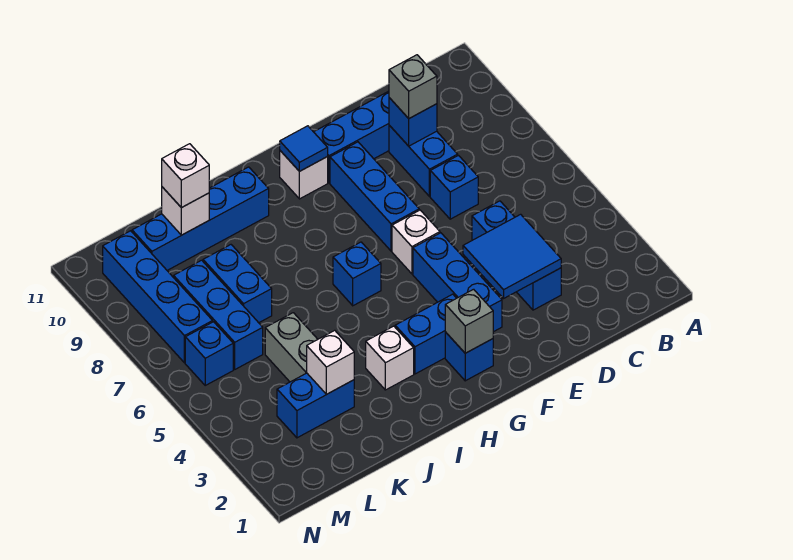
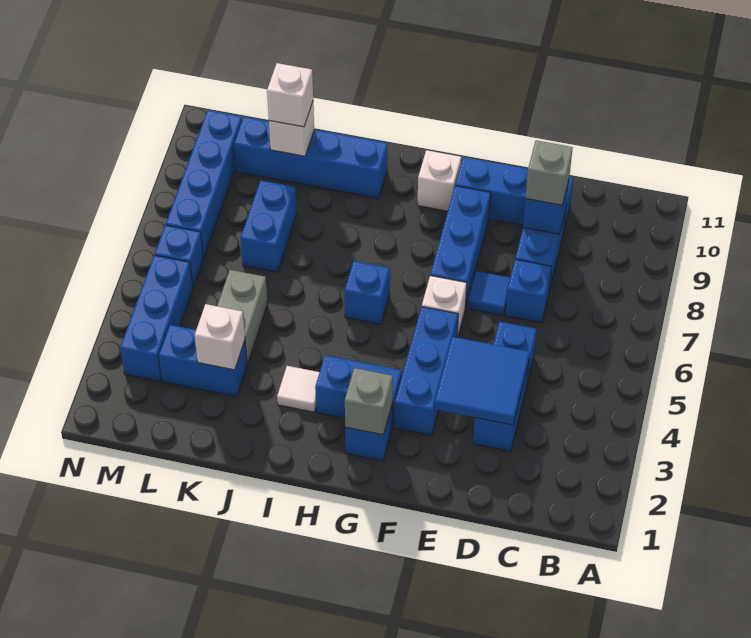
blue 1x1 tile [280,126,328,171] -> blue 1x1 tile moved to [467,271,510,315]
white 1x1 brick [366,326,414,390] -> white 1x1 tile [277,366,320,412]
blue 1x3 brick [174,260,263,369] -> blue 1x3 brick moved to [120,255,193,381]

